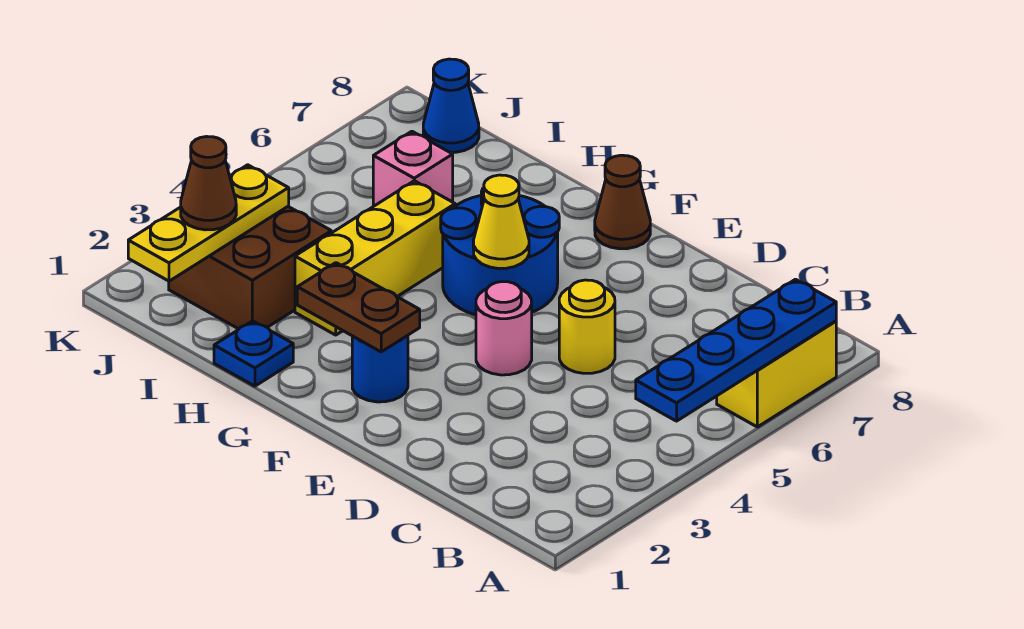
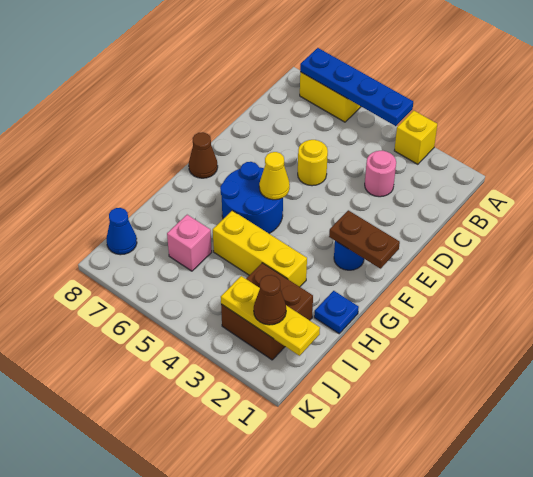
none -> yellow 1x1 brick [394,111,437,164]
pink 1x1 round brick [476,282,532,375] -> pink 1x1 round brick moved to [365,150,396,197]
brown 1x2 plate [297,263,420,352] -> brown 1x2 plate turned to [329,210,400,269]

